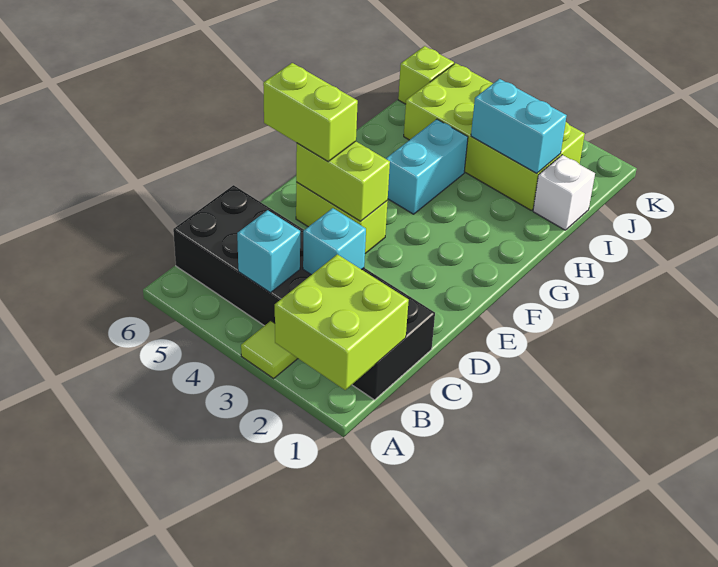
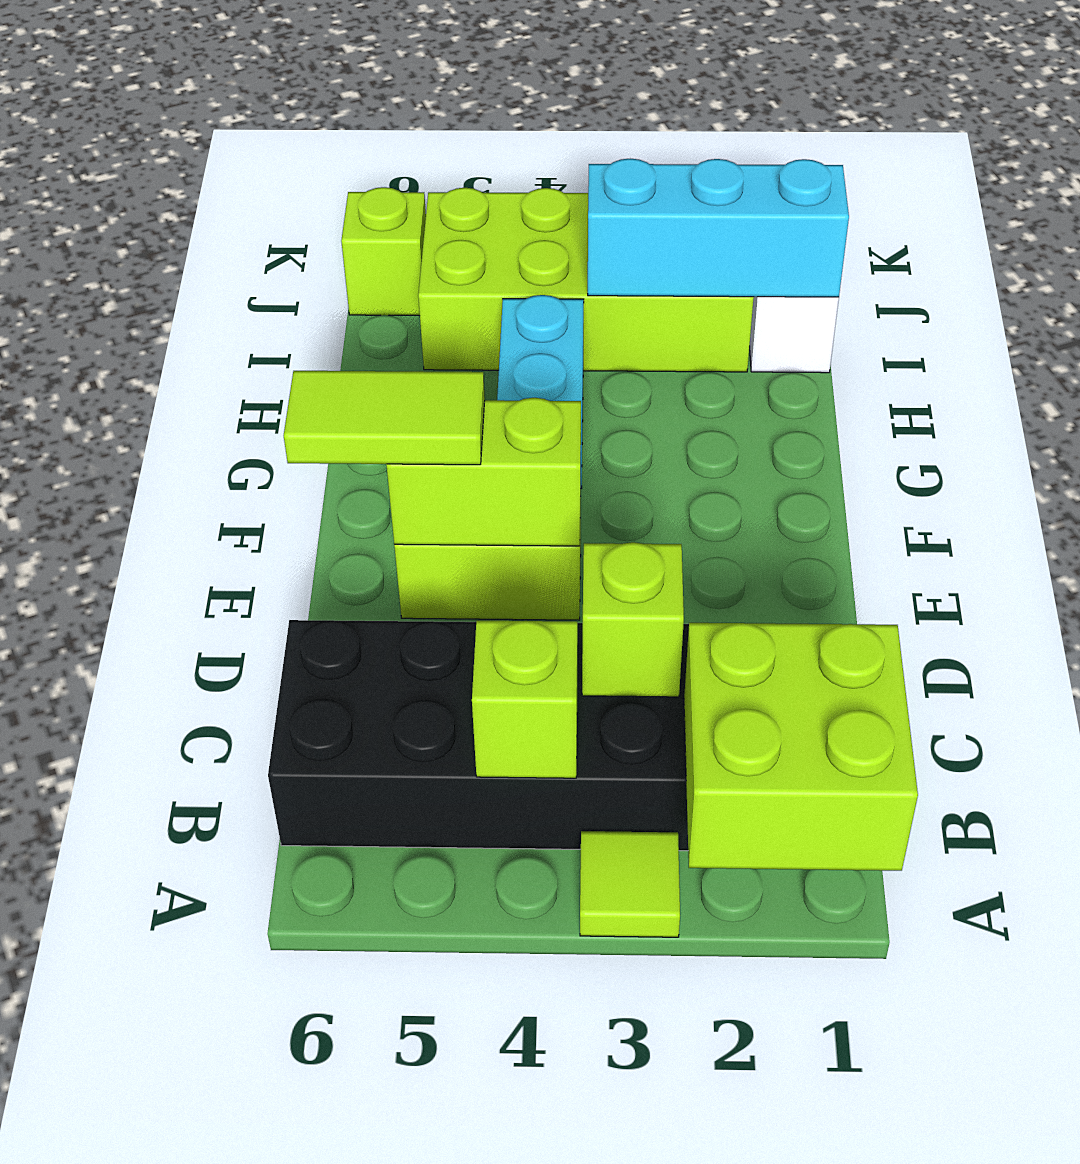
cyan 1x1 brick [237,210,300,293] -> lime 1x1 brick [472,621,577,778]
cyan 1x1 brick [303,208,366,275] -> lime 1x1 brick [582,542,684,697]
lime 1x2 brick [263,63,358,161] -> lime 1x2 tile [284,371,485,465]
cyan 1x2 brick [471,79,567,173] -> cyan 1x3 brick [588,159,849,297]

